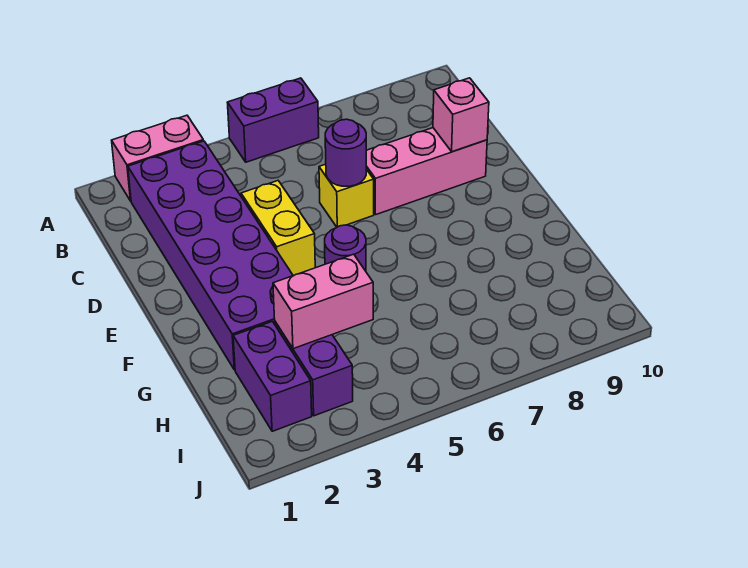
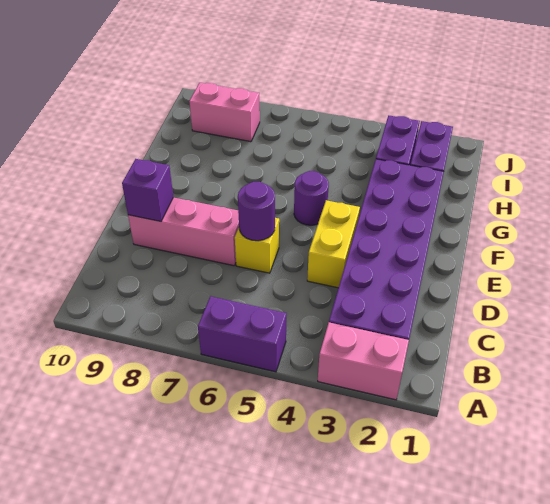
pink 1x1 brick [433,78,489,152] -> purple 1x1 brick [122,159,173,221]
pink 1x2 brick [273,254,373,349] -> pink 1x2 brick moved to [189,83,260,142]

